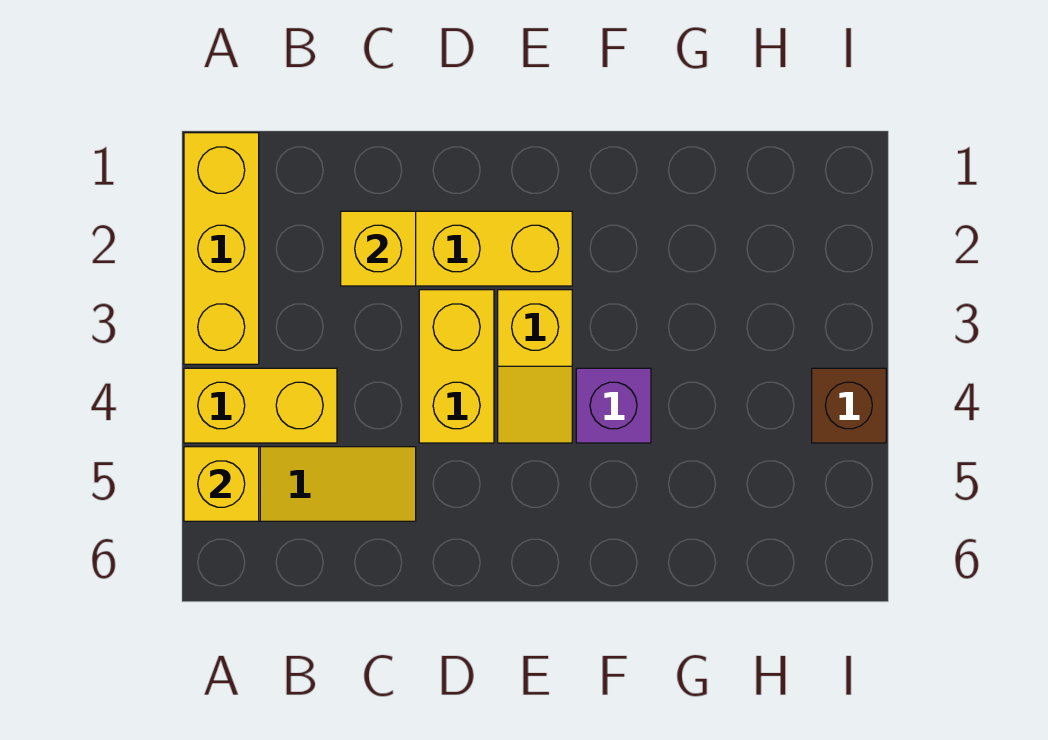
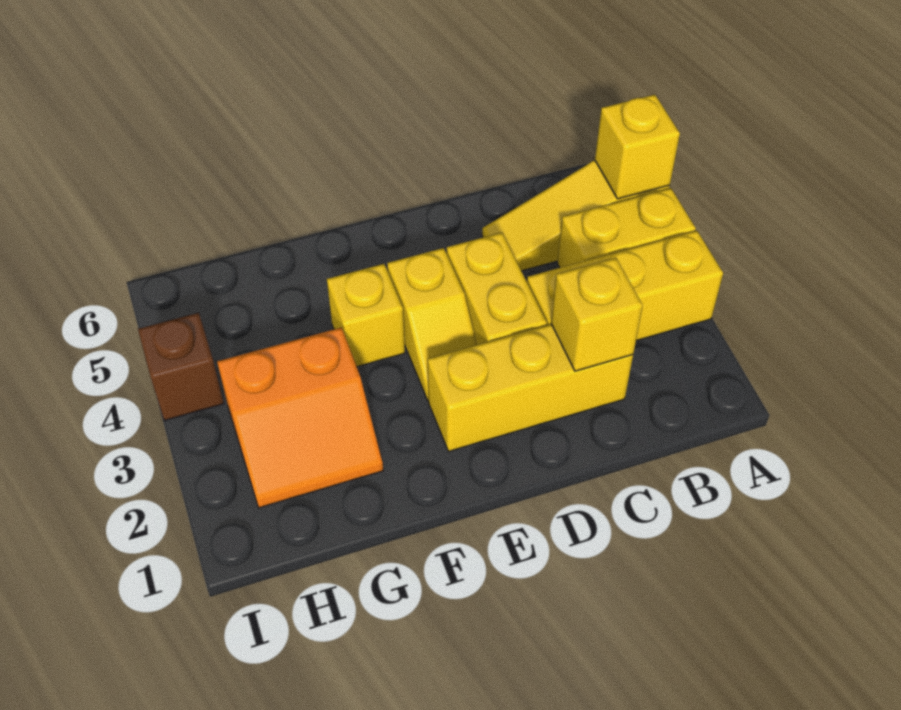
yellow 1x3 brick [184,133,259,364] -> yellow 1x3 brick turned to [527,231,723,341]
yellow 1x2 slope [498,290,572,443] -> yellow 1x2 slope turned to [387,248,477,400]
purple 1x1 brick [576,368,651,443] -> yellow 1x1 brick [327,264,405,367]
none -> orange 2x2 slope [217,327,383,508]

